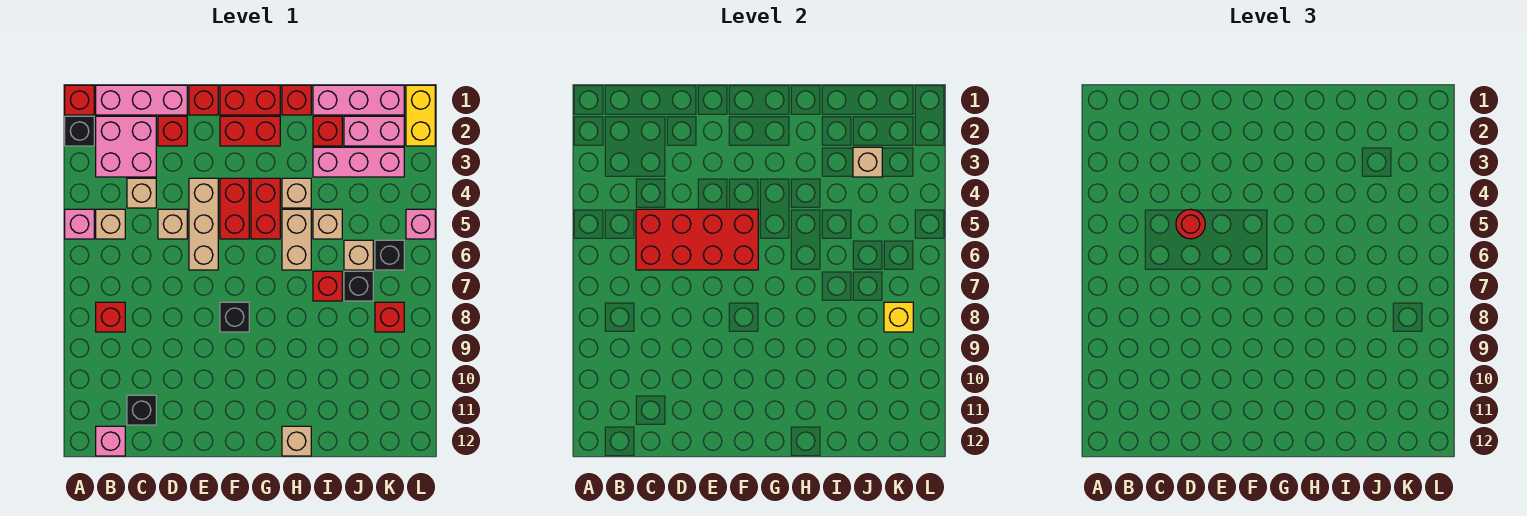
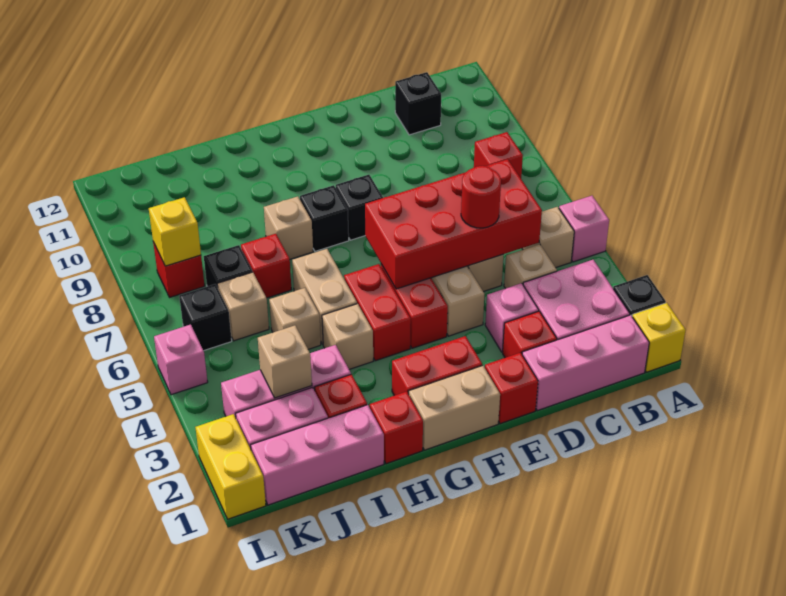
red 1x1 brick [65,85,94,115] -> yellow 1x1 brick [632,303,686,372]
pink 1x1 brick [96,426,125,456] -> pink 1x1 brick moved to [485,283,539,352]
red 1x2 brick [220,85,280,115] -> tan 1x2 brick [409,365,500,450]
none -> black 1x1 brick [300,185,349,251]
tan 1x1 brick [282,426,311,456] -> tan 1x1 brick moved to [264,196,313,259]

